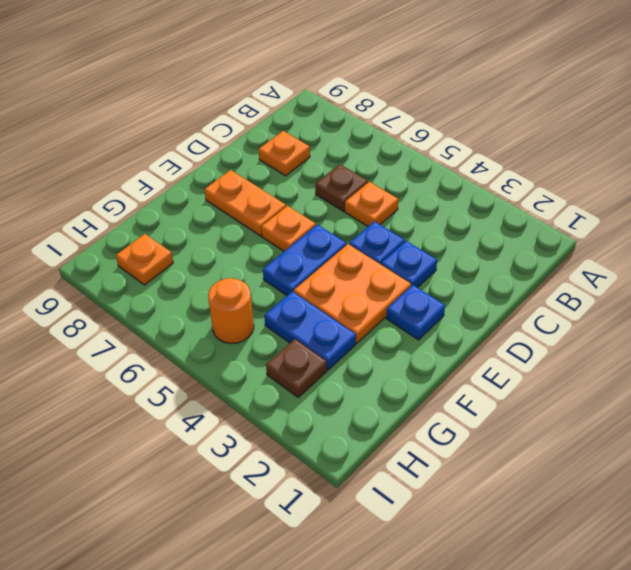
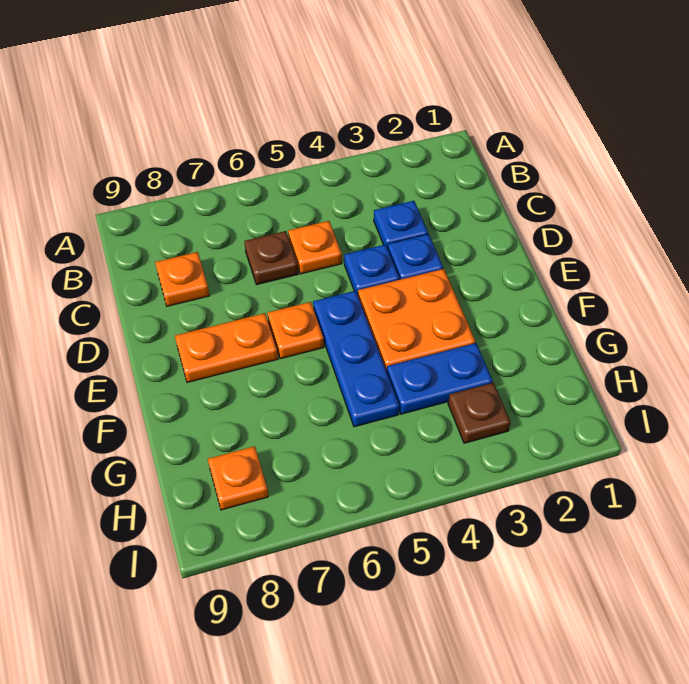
blue 1x1 plate [386,285,445,340] -> blue 1x1 plate moved to [374,201,428,248]
blue 1x2 plate [263,225,347,295] -> blue 1x3 plate [313,291,399,427]
orange 1x1 round brick [208,278,254,344] -> none

